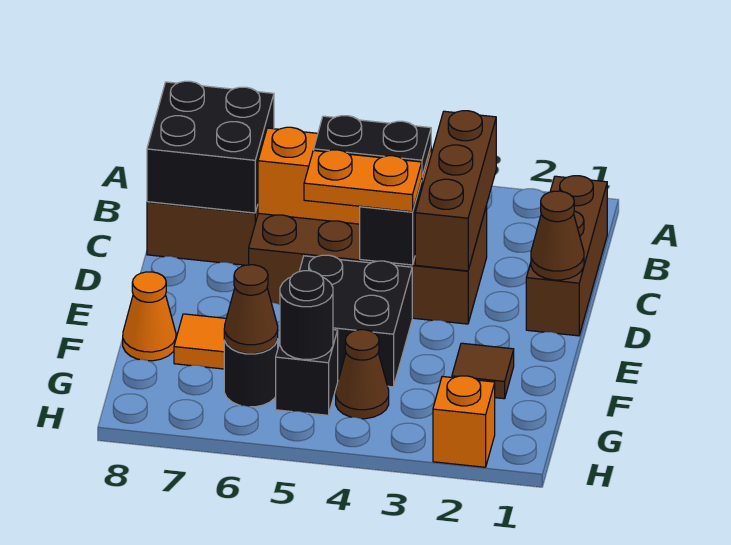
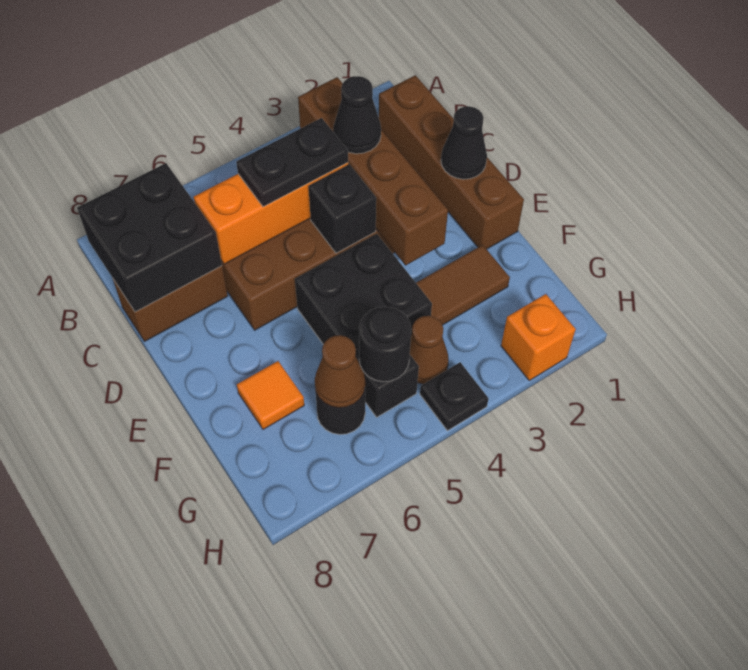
brown 1x3 brick [526,176,607,336] -> brown 1x4 brick [379,75,524,249]
brown 1x3 brick [415,111,496,271] -> brown 1x4 brick [298,77,448,265]
none -> black 1x1 cone [333,76,381,154]
brown 1x1 cone [531,191,584,280] -> black 1x1 cone [441,106,487,179]
orange 1x2 plate [304,150,422,212] -> none
brown 1x1 tile [452,343,514,399] -> brown 1x2 tile [416,245,510,325]
orange 1x1 cone [123,272,176,361] -> none
none -> black 1x1 plate [420,362,488,431]

